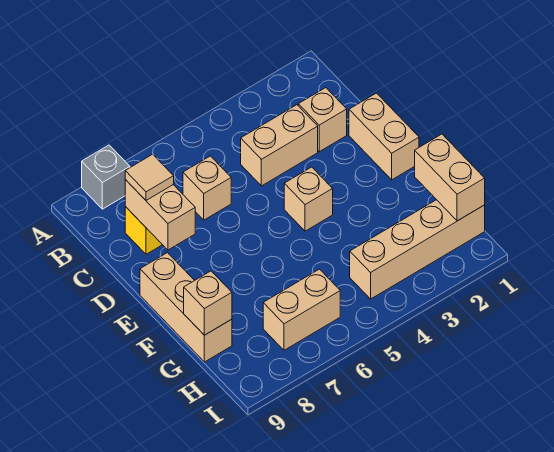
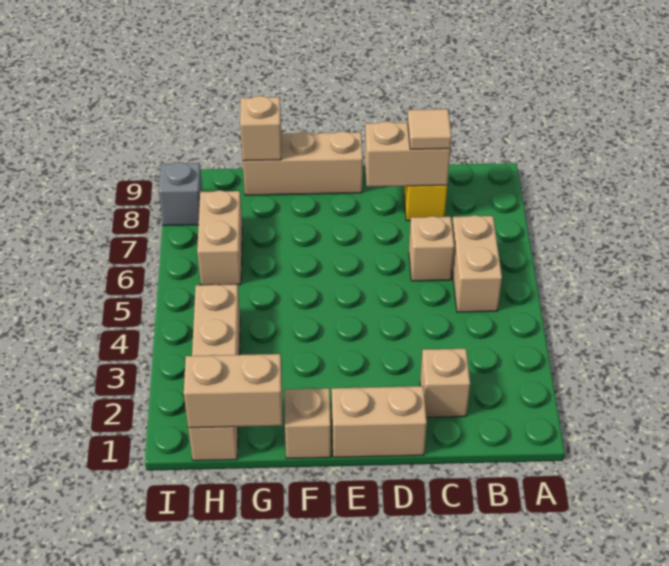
grey 1x1 brick [82,145,130,209] -> grey 1x1 brick moved to [159,162,203,226]
tan 1x2 brick [241,105,318,186] -> tan 1x2 brick moved to [452,215,502,312]
tan 1x1 brick [284,167,333,231] -> tan 1x1 brick moved to [285,388,331,459]

